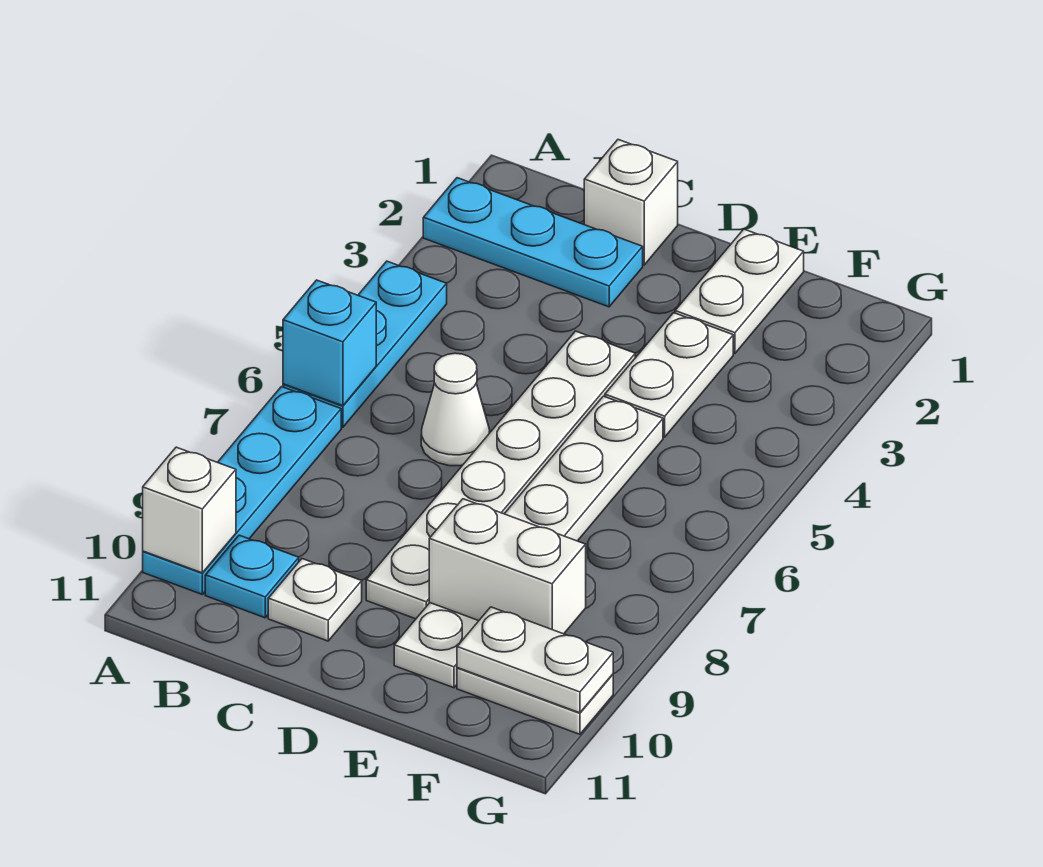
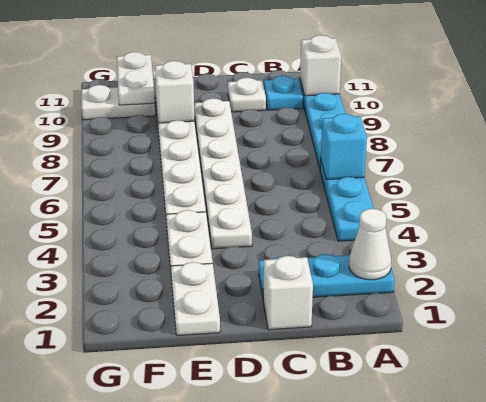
white 1x1 cone [421,353,490,466] -> white 1x1 cone moved to [349,209,391,280]
white 1x2 brick [429,499,586,634] -> white 1x1 brick [155,61,195,123]
white 1x2 plate [457,607,613,713] -> white 1x2 plate turned to [117,52,155,105]

